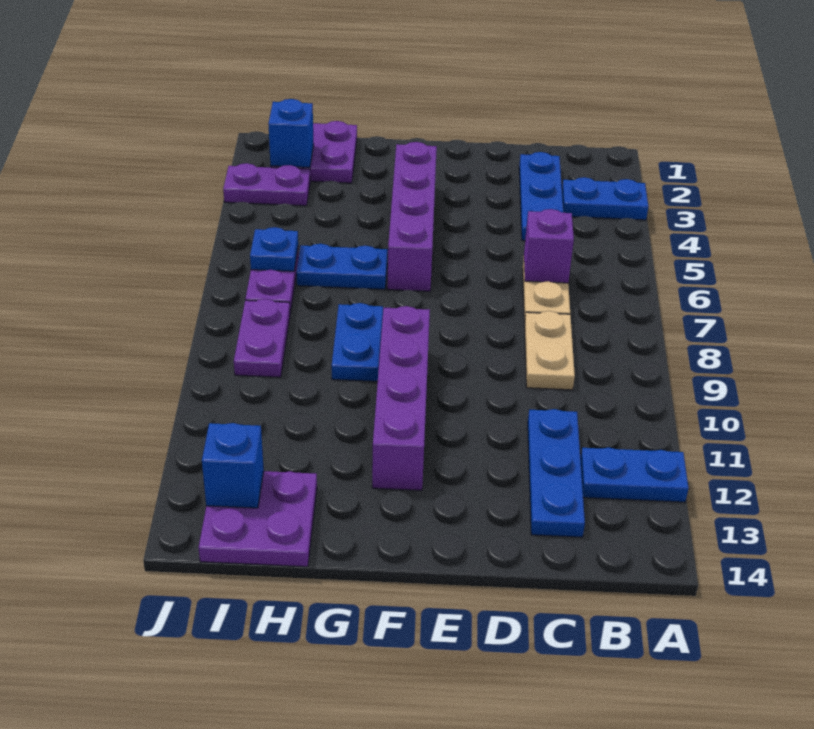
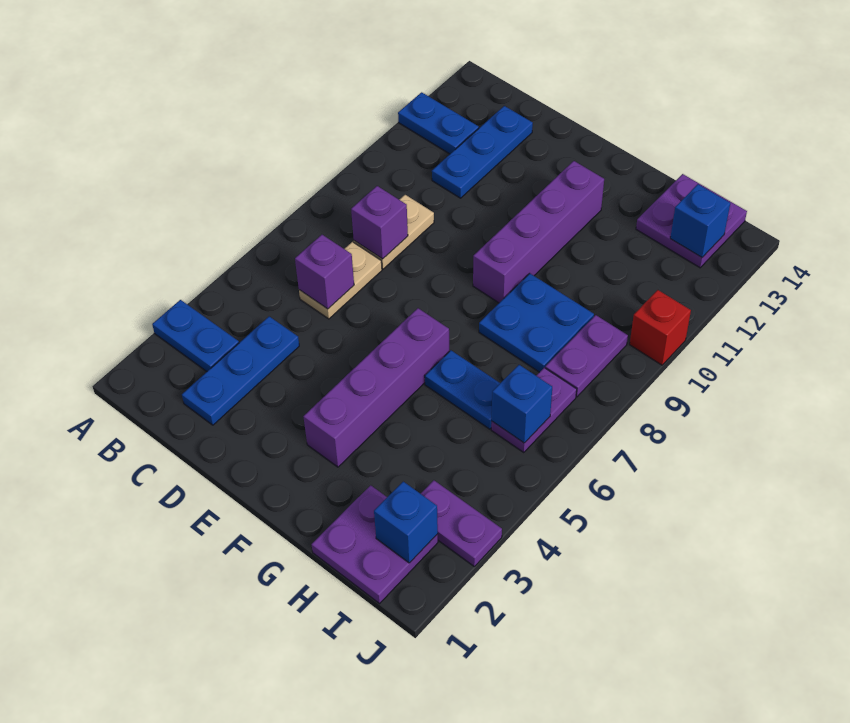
none -> purple 1x1 brick [351,186,408,259]
blue 1x2 plate [332,303,383,381] -> blue 2x2 plate [479,273,594,372]
blue 1x1 plate [250,227,298,271] -> blue 1x1 brick [492,365,552,443]
none -> red 1x1 brick [630,290,691,365]

